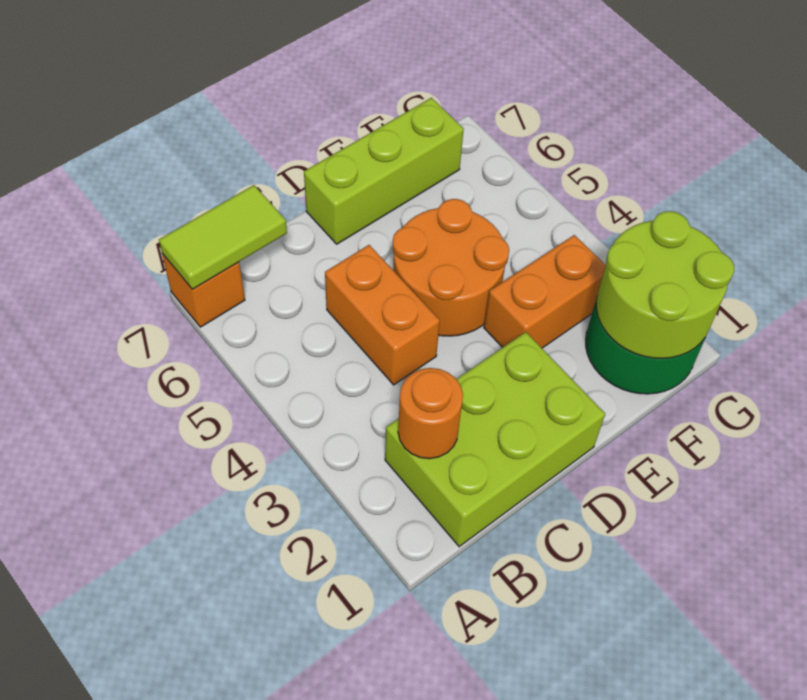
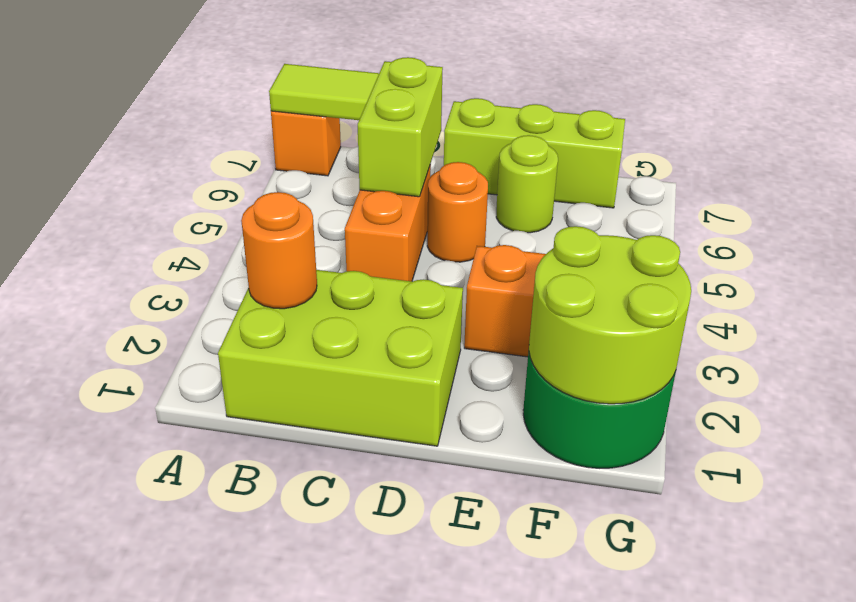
none -> lime 1x2 brick [358,57,443,197]
orange 2x2 round brick [393,199,509,336] -> orange 1x1 round brick [427,162,488,262]
none -> lime 1x1 round brick [496,135,558,233]

